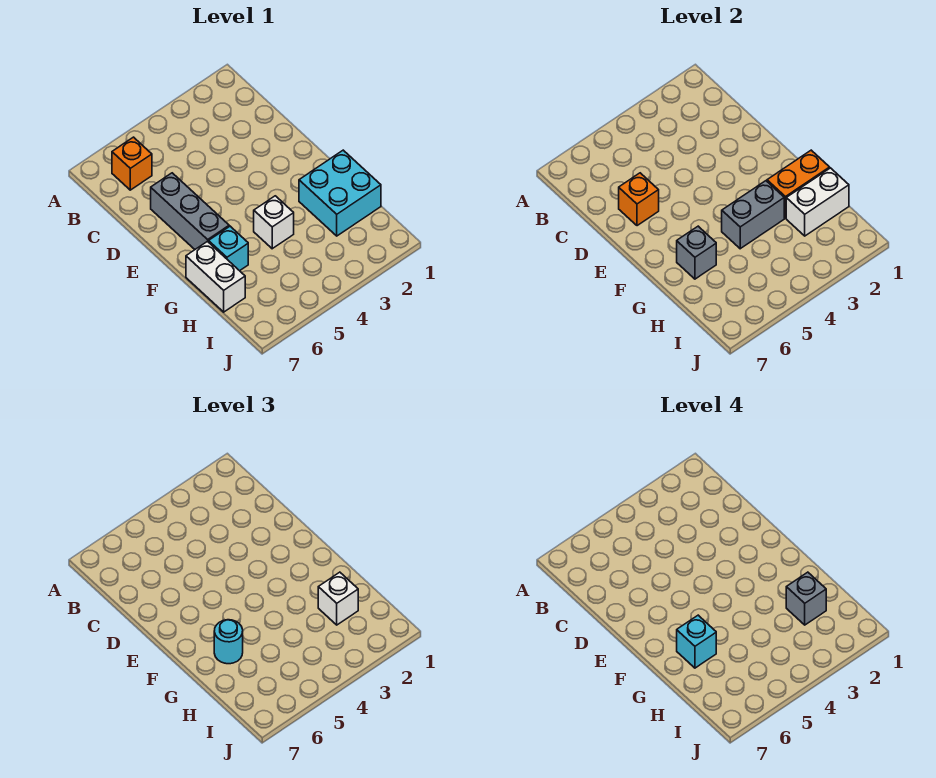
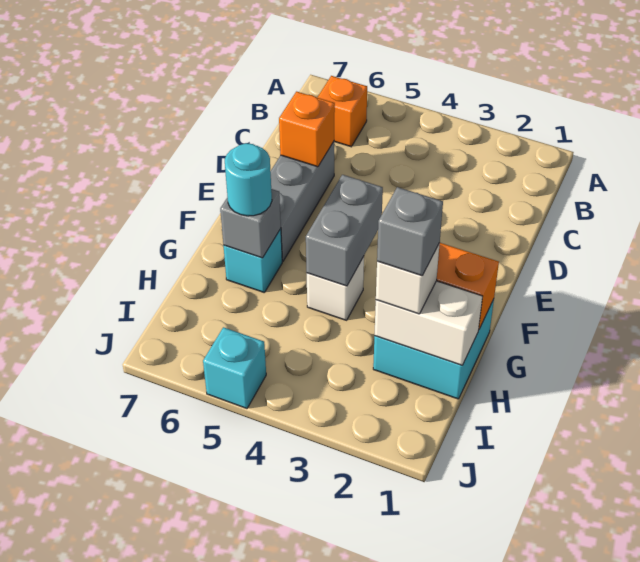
grey 1x2 brick [722,181,784,249] -> grey 1x2 brick turned to [306,175,383,286]
cyan 1x1 brick [677,615,716,668] -> cyan 1x1 brick moved to [203,327,266,408]
white 1x2 brick [186,241,245,312] -> none

